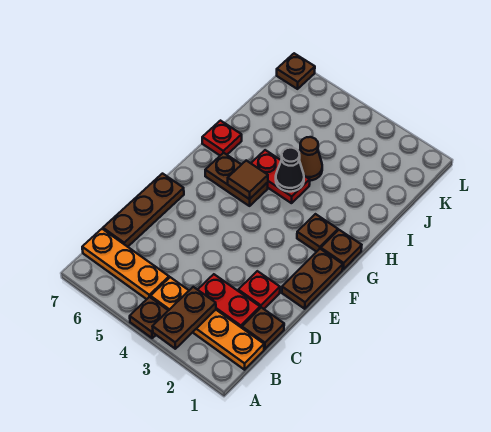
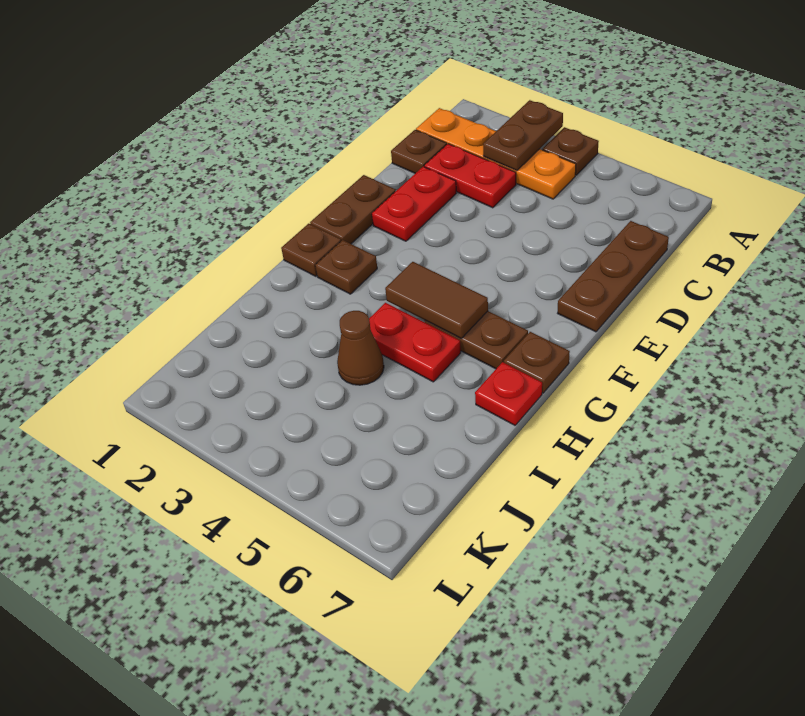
orange 1x3 plate [82,229,169,299] -> none
red 1x1 plate [238,271,280,309] -> red 1x2 plate [372,167,456,241]
brown 1x1 tile [228,160,268,199] -> brown 1x2 tile [385,262,488,338]
black 1x1 cone [276,148,304,192] -> none
brown 1x1 plate [277,53,315,89] -> brown 1x1 plate moved to [504,332,570,393]

